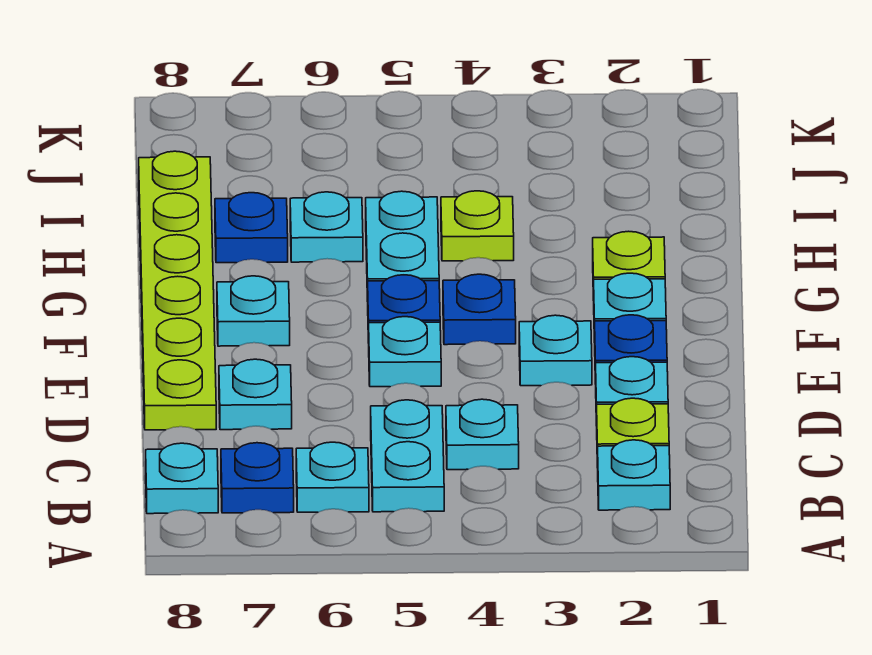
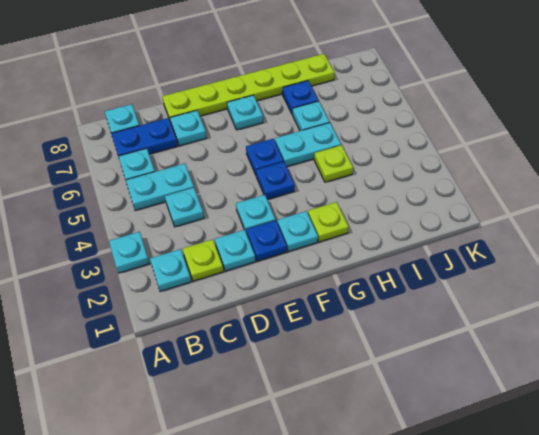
blue 1x1 plate [221,443,294,513] -> blue 1x2 plate [111,118,178,156]
cyan 1x1 plate [369,317,441,387] -> cyan 1x1 plate moved to [109,232,150,273]

